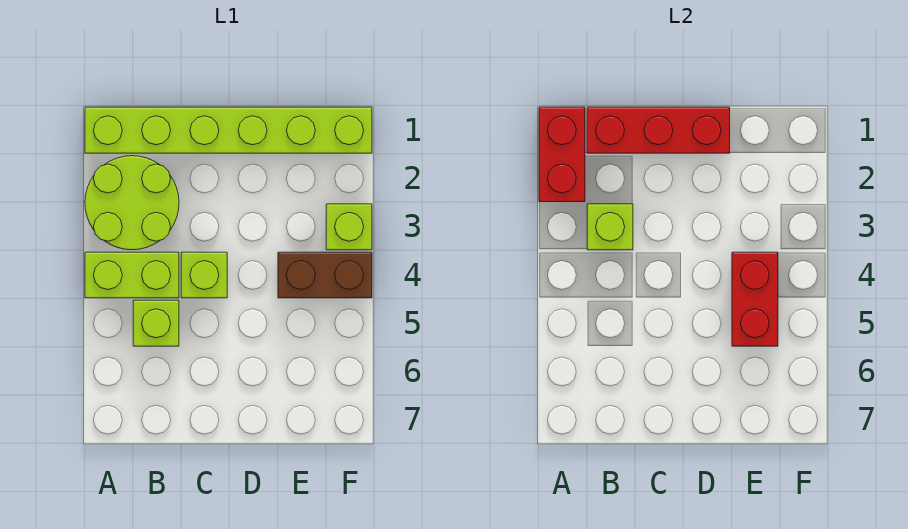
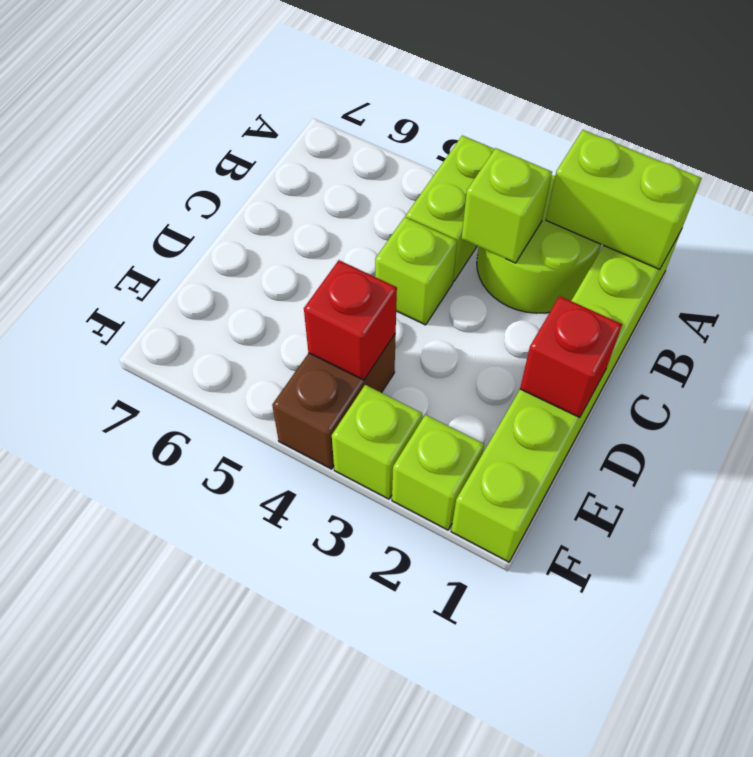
red 1x2 brick [539,107,585,202] -> lime 1x2 brick [546,130,702,270]
red 1x3 brick [587,107,730,153] -> red 1x1 brick [520,296,622,418]
lime 1x1 brick [133,300,179,346] -> lime 1x1 brick moved to [392,415,484,530]
red 1x2 brick [732,252,778,346] -> red 1x1 brick [304,260,397,380]

